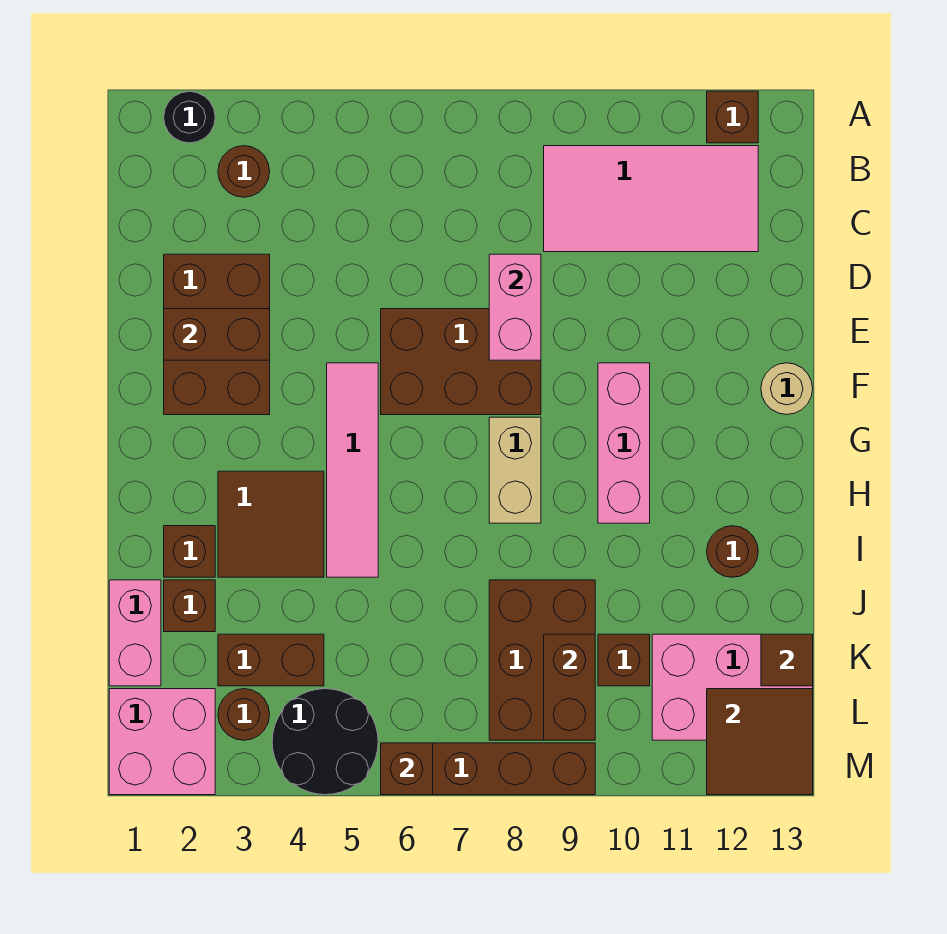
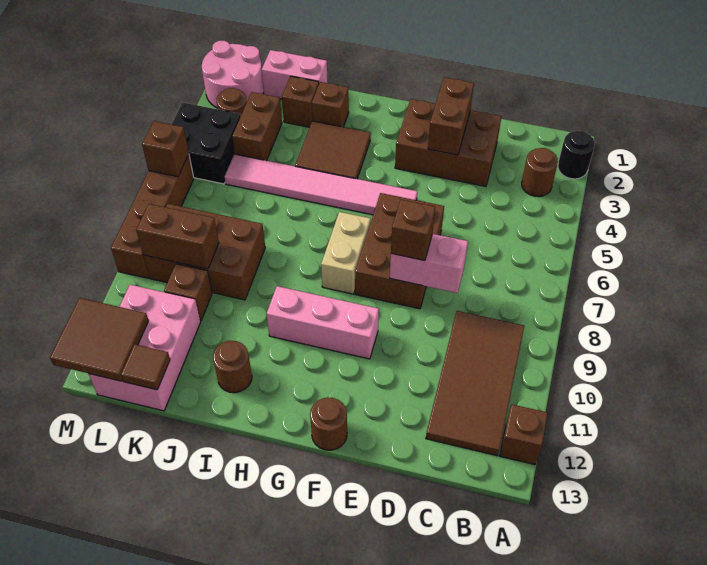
pink 2x4 tile [544,146,758,252] -> brown 2x4 tile [426,311,524,456]
none -> brown 1x1 brick [391,199,435,261]
pink 1x4 tile [327,363,378,577] -> pink 1x6 tile [225,154,417,215]
tan 1x1 round brick [761,363,813,415] -> brown 1x1 round brick [310,397,347,450]
tan 1x2 brick [489,417,541,523] -> tan 1x2 brick turned to [321,212,370,294]
pink 2x2 brick [109,689,215,795] -> pink 2x2 round brick [202,41,264,108]
black 2x2 round brick [272,689,378,795] -> black 2x2 brick [171,102,241,184]

